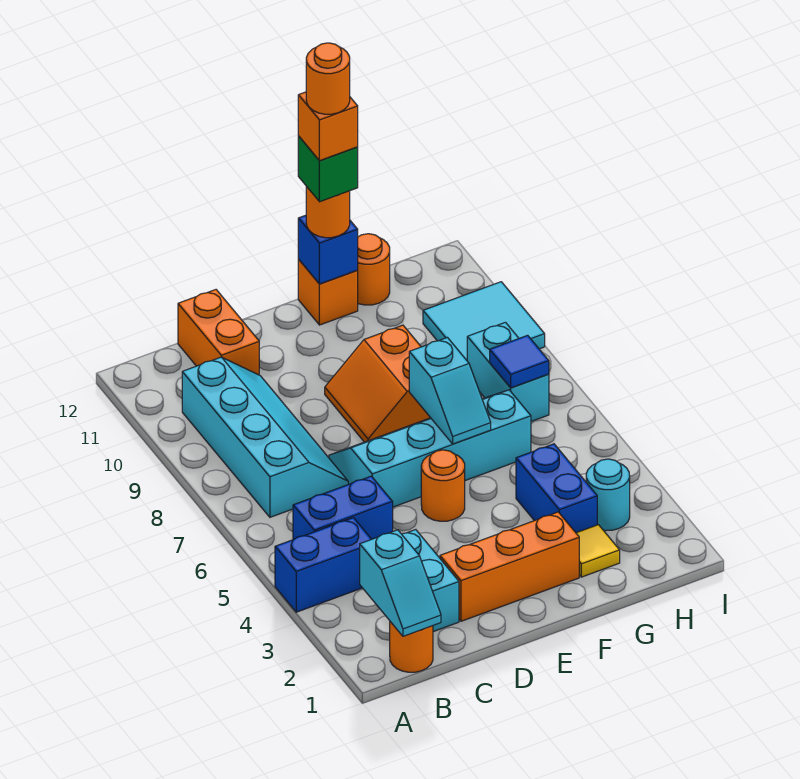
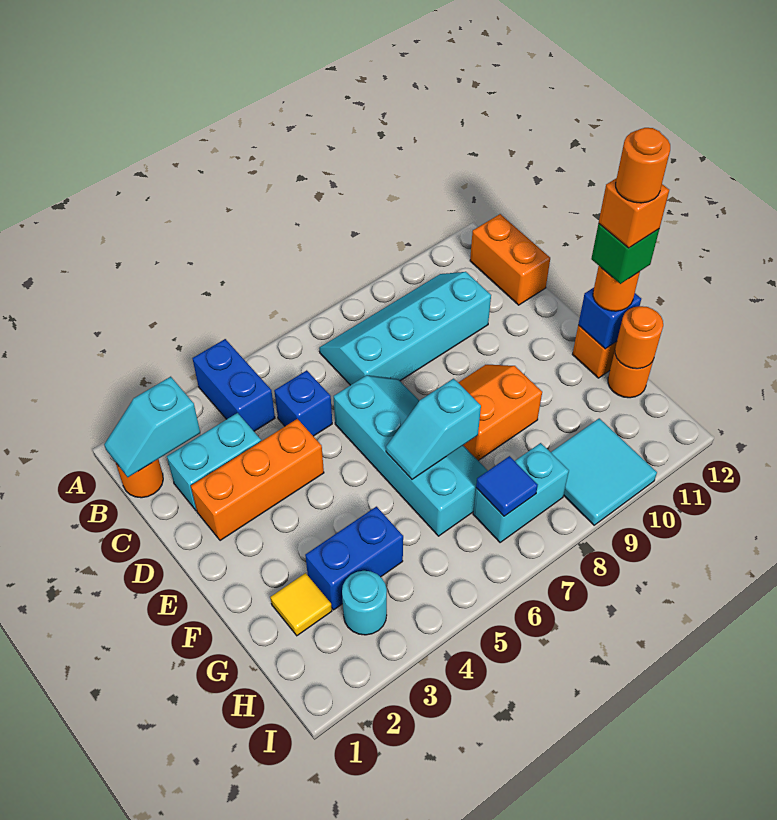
blue 1x2 brick [293,476,393,540] -> blue 1x1 brick [274,370,332,436]
cyan 2x4 slope [182,357,348,517] -> cyan 2x4 slope turned to [319,272,491,385]
orange 1x2 brick [178,290,259,375] -> orange 1x2 brick turned to [470,214,550,305]
orange 1x3 brick [440,512,579,621] -> orange 1x3 brick turned to [191,419,324,541]
orange 1x1 round brick [421,450,465,521] -> orange 1x1 round brick moved to [615,306,663,369]

